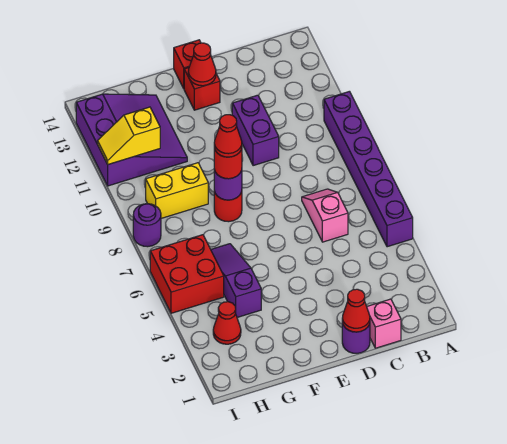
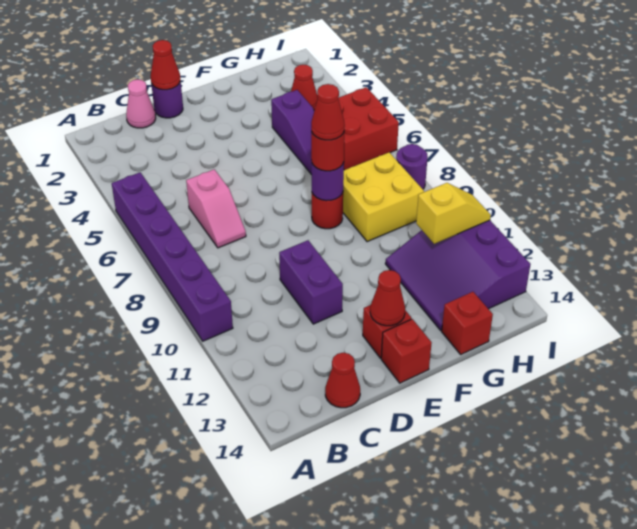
pink 1x1 brick [367,299,401,348] -> pink 1x1 cone [126,79,156,128]
none -> red 1x1 cone [325,353,360,408]
yellow 1x2 brick [146,163,208,218] -> yellow 2x2 brick [343,152,424,242]
none -> red 1x1 brick [442,292,493,354]

